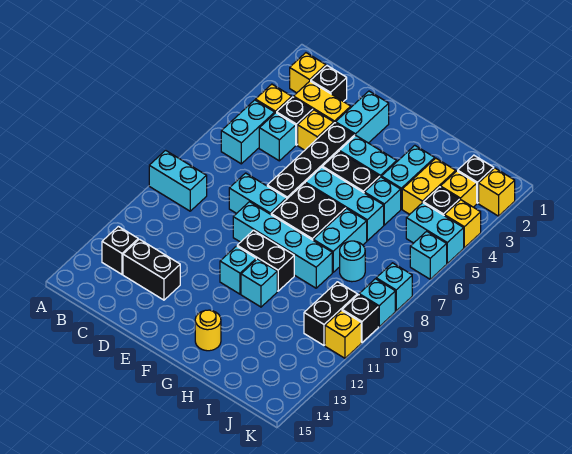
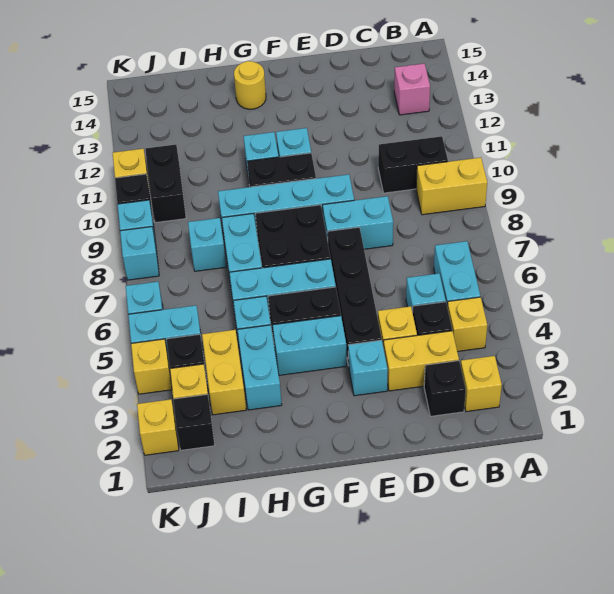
cyan 1x2 brick [149,150,207,211] -> yellow 1x2 brick [416,158,487,215]
black 1x1 brick [102,226,138,274] -> pink 1x1 brick [394,64,430,115]
black 1x2 brick [123,239,180,300] -> black 1x2 brick moved to [378,136,448,193]
cyan 1x2 brick [336,91,389,143] -> cyan 1x1 brick [348,340,388,396]
cyan 1x1 round brick [340,241,365,282] -> cyan 1x1 brick [188,218,226,271]

